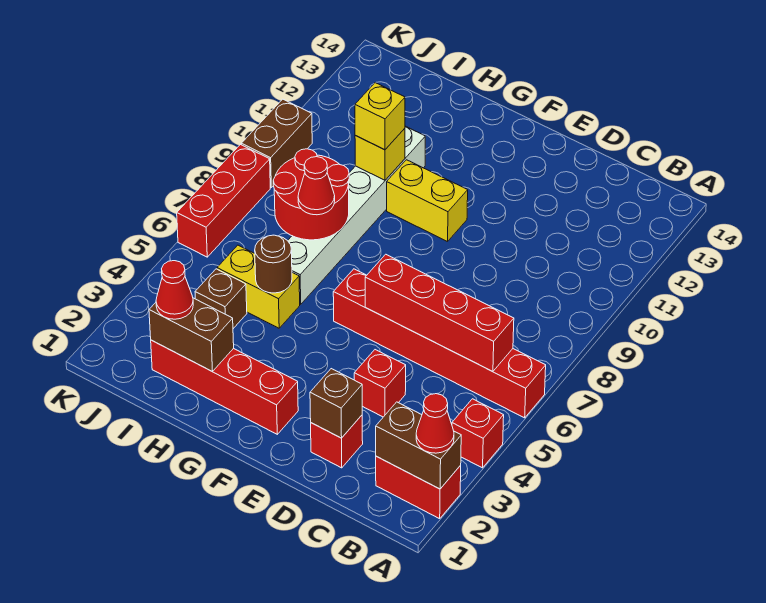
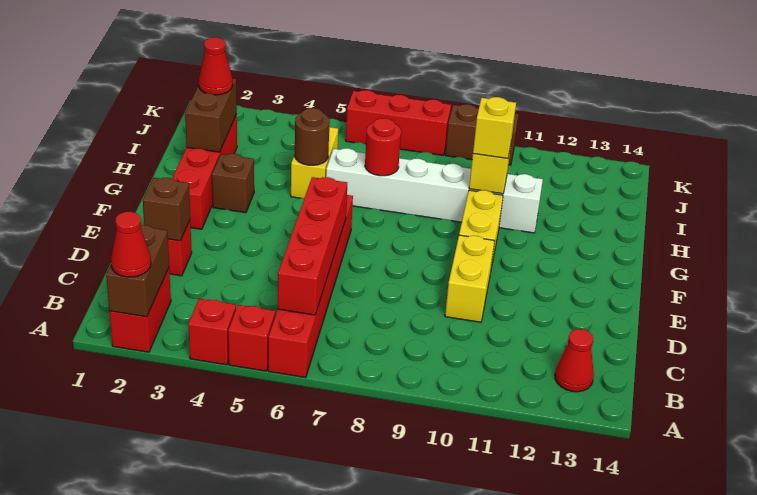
red 1x1 brick [354,350,406,417] -> red 1x1 brick moved to [228,305,275,371]
none -> yellow 1x2 brick [445,235,495,322]
red 2x2 round brick [273,149,349,240] -> red 1x1 round brick [365,118,401,176]
red 1x1 cone [298,157,335,215] -> red 1x1 cone moved to [555,329,594,392]
brown 1x1 brick [195,269,247,329] -> brown 1x1 brick moved to [212,154,254,213]

